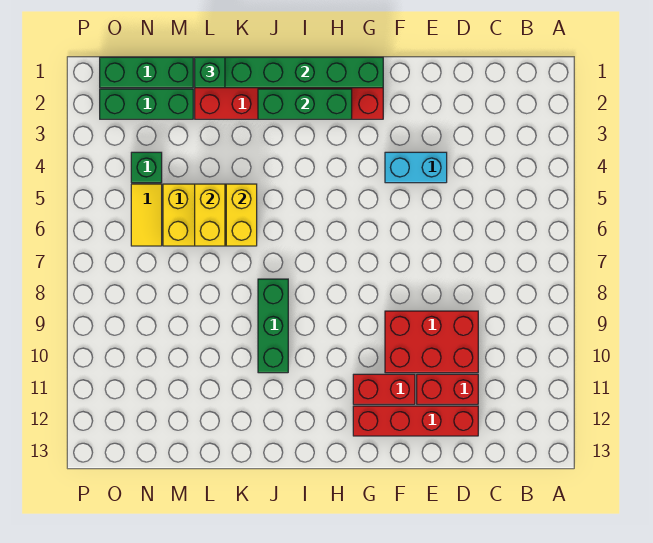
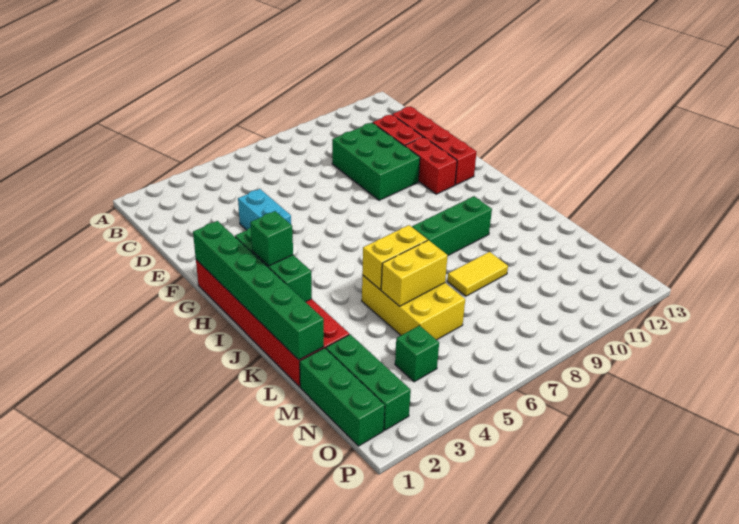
red 2x3 brick [385,311,478,373] -> green 2x3 brick [332,123,420,200]
green 1x1 brick [195,57,225,88] -> green 1x1 brick moved to [250,211,293,266]
yellow 1x2 tile [131,184,162,246] -> yellow 1x2 tile moved to [447,252,508,296]

